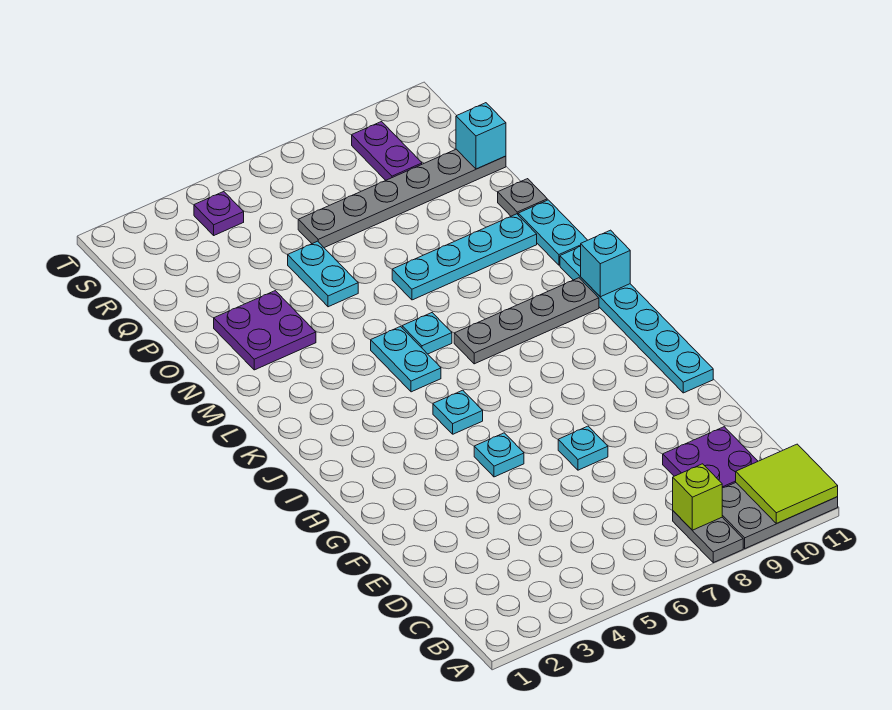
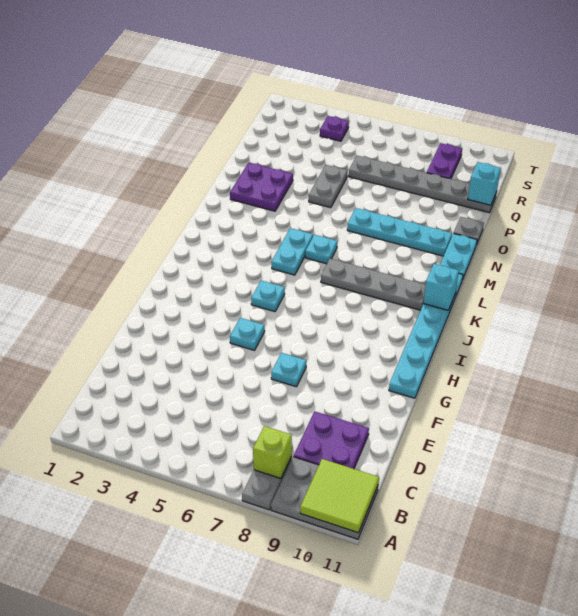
cyan 1x2 plate [288,241,358,307] -> grey 1x2 plate [309,165,347,208]

